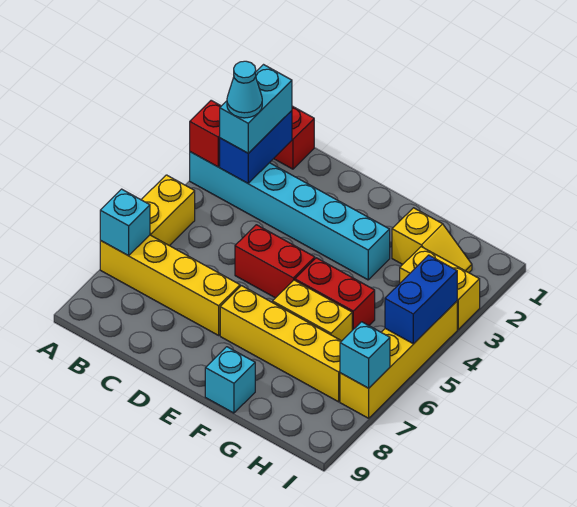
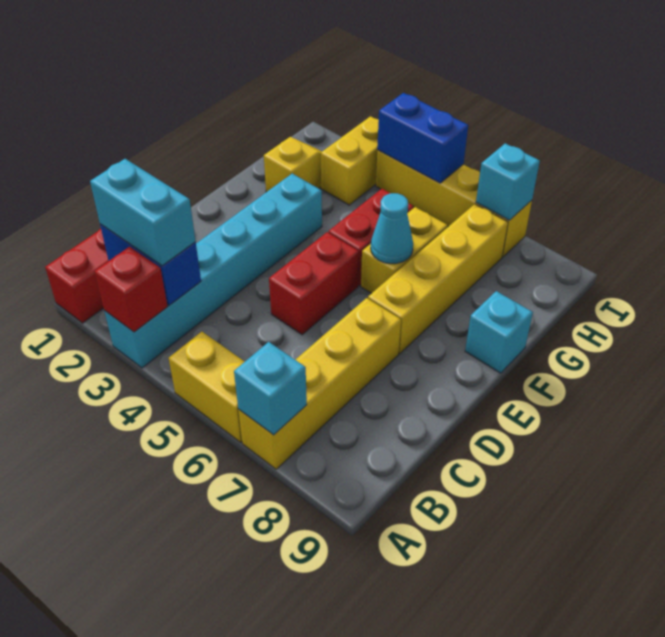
cyan 1x1 cone [227,61,262,118] -> cyan 1x1 cone moved to [371,193,413,264]

